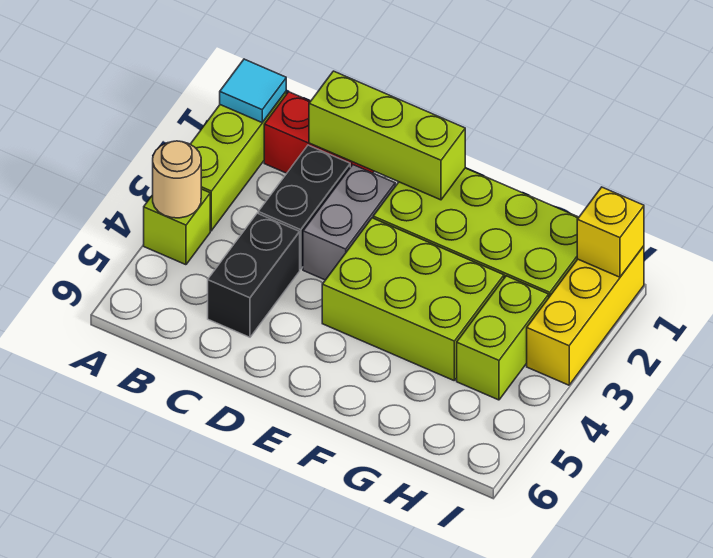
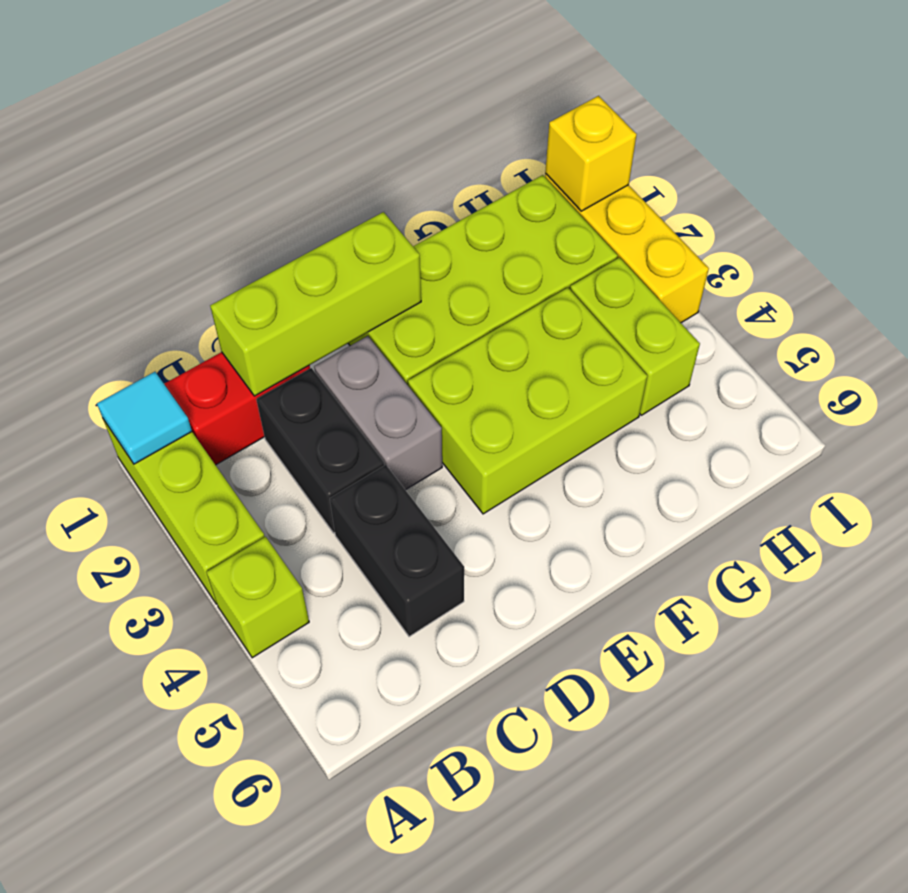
tan 1x1 round brick [153,141,201,218] -> none

